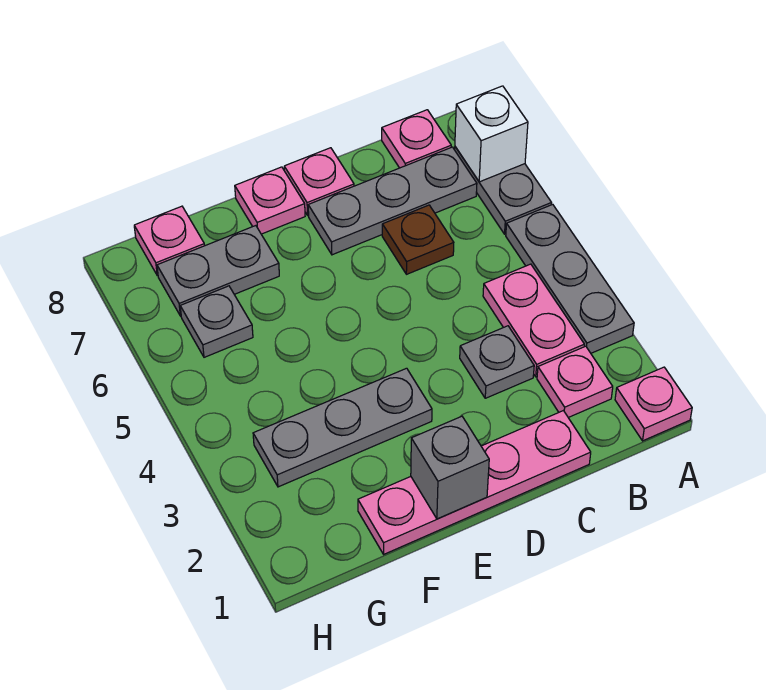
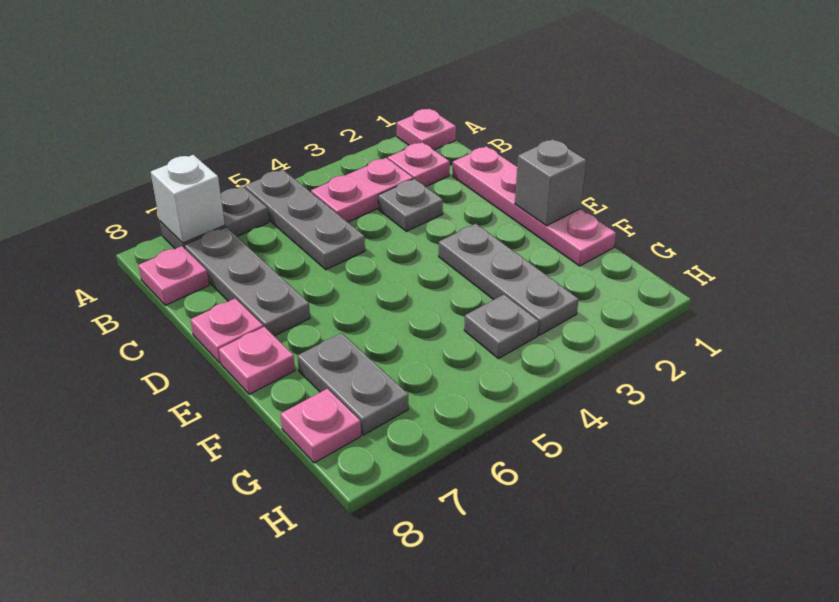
grey 1x3 plate [506,204,634,353] -> grey 1x3 plate turned to [245,170,365,270]
brown 1x1 plate [382,205,454,274] -> none
grey 1x1 plate [180,286,253,357] -> grey 1x1 plate moved to [464,294,539,359]

